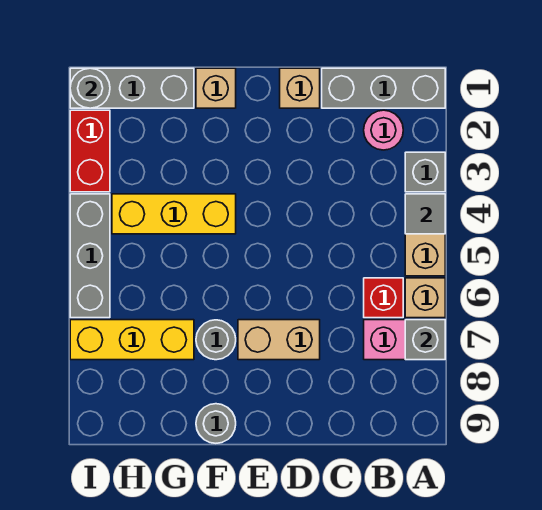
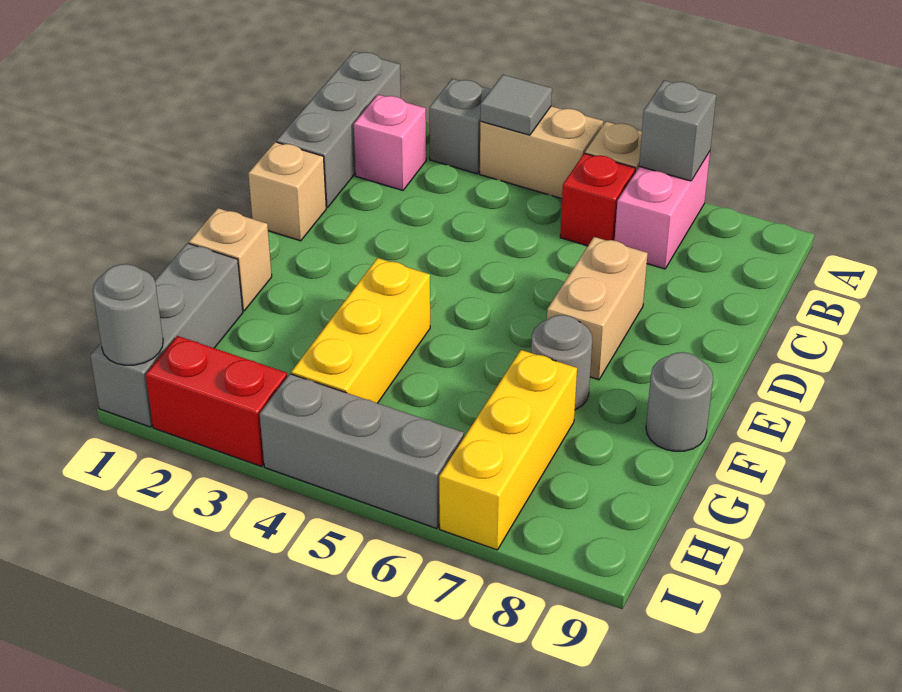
pink 1x1 round brick [364,110,403,150] -> pink 1x1 brick [354,95,426,190]

